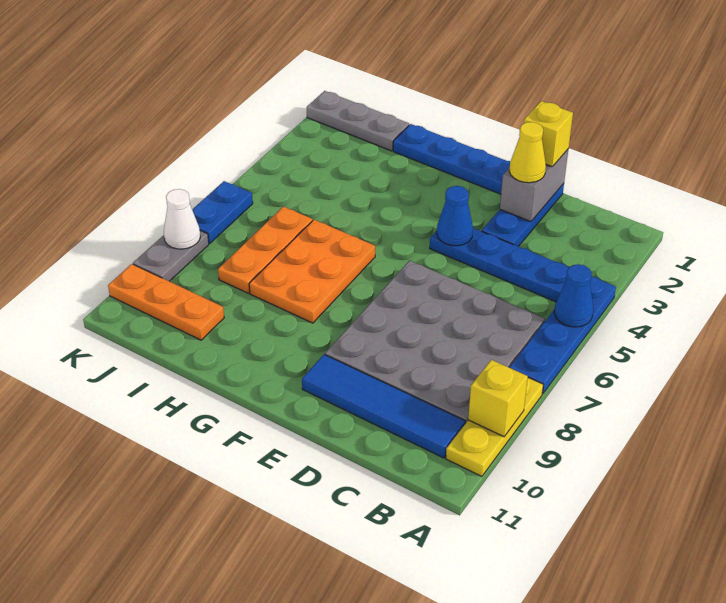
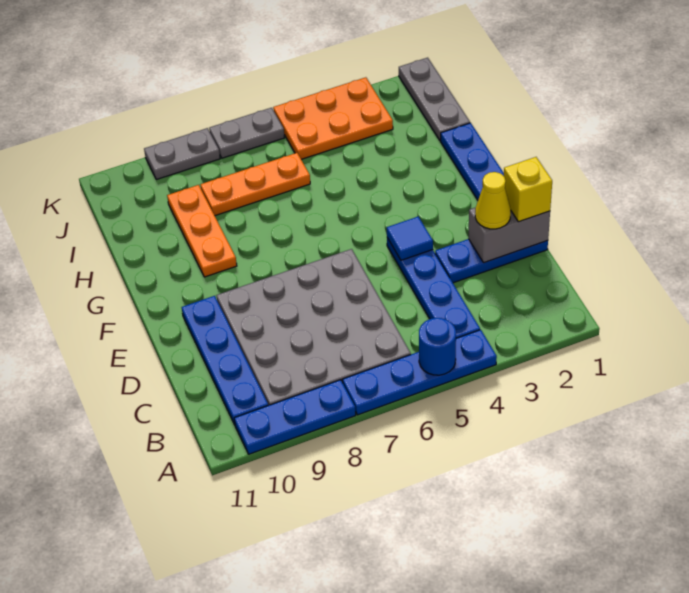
blue 1x1 cone [554,264,593,327] -> blue 1x1 round brick [419,318,456,375]
yellow 1x3 plate [446,378,543,476] -> blue 1x3 plate [234,380,356,454]
yellow 1x1 brick [468,360,528,437] -> none
blue 1x4 tile [302,354,465,458] -> blue 1x4 plate [182,296,268,424]
blue 1x1 cone [437,186,473,246] -> blue 1x1 tile [387,217,433,260]
orange 2x3 plate [249,220,375,323] -> orange 2x3 plate moved to [273,77,393,159]
orange 1x3 plate [108,264,224,340] -> orange 1x3 plate moved to [167,185,237,277]
blue 1x2 plate [192,181,253,243] -> grey 1x2 plate [209,108,285,158]
white 1x1 cone [164,189,200,249] -> none

